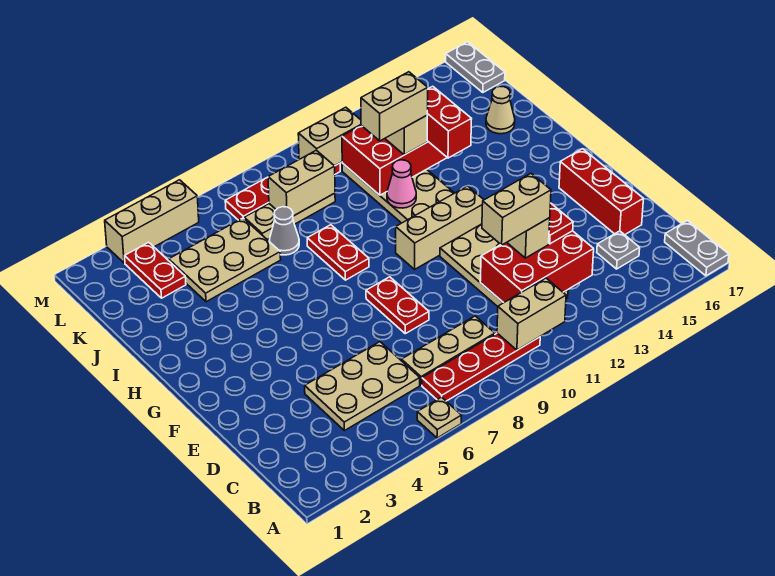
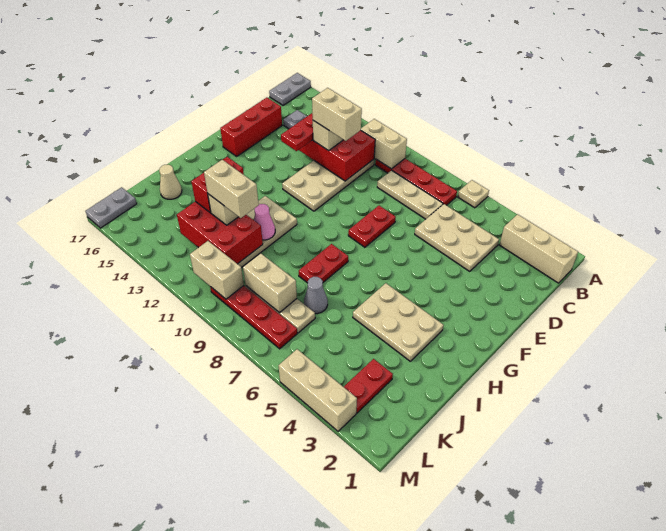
tan 1x3 brick [396,186,484,269] -> tan 1x3 brick moved to [500,214,578,283]
tan 2x3 plate [169,218,281,302] -> tan 2x3 plate moved to [353,283,444,361]

